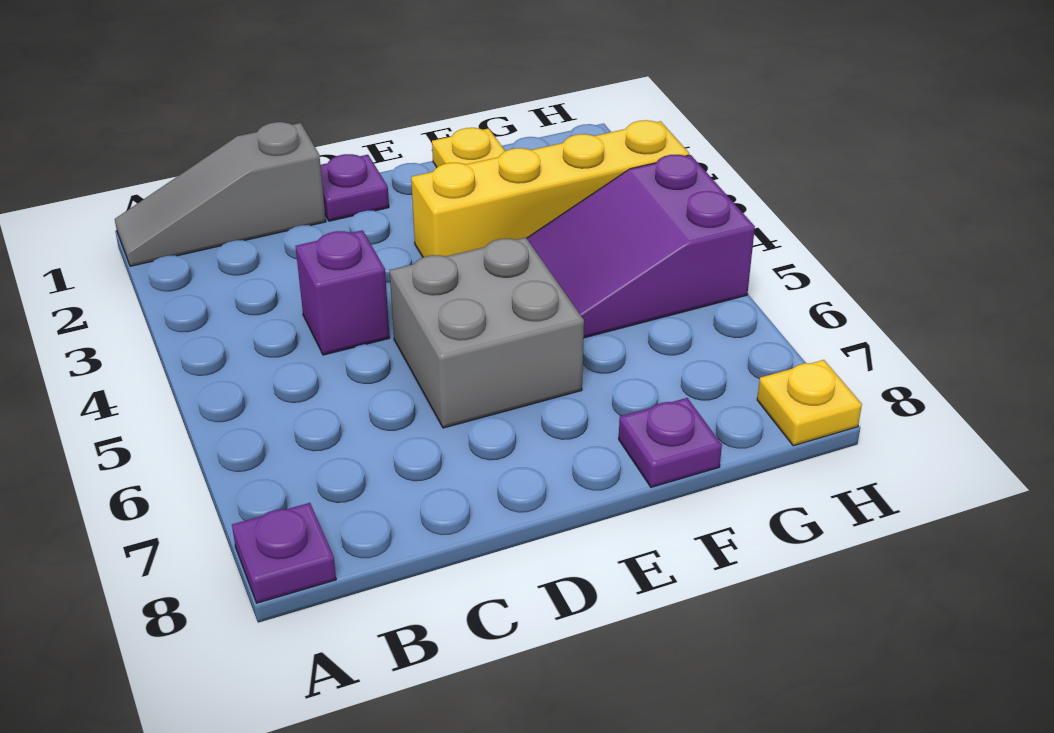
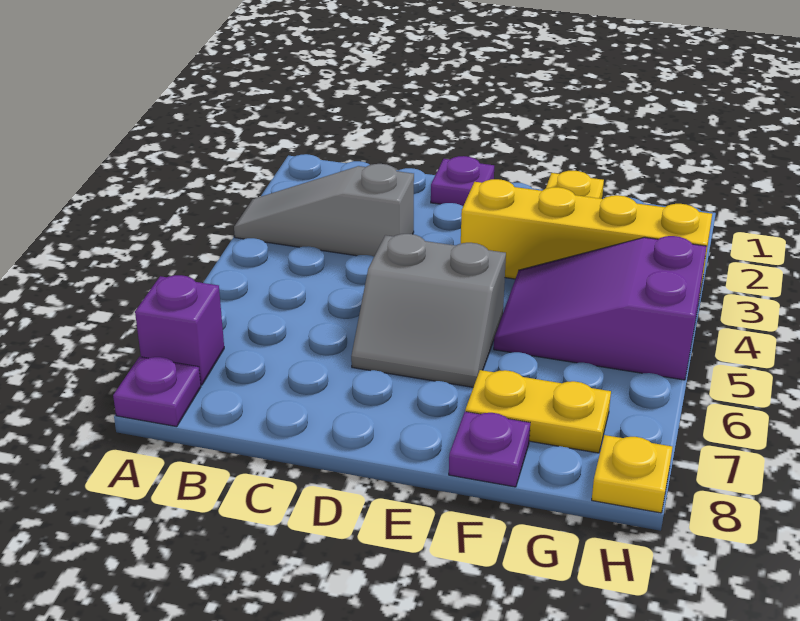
grey 1x3 slope [115,122,326,266] -> grey 1x3 slope moved to [234,164,414,257]
purple 1x1 brick [296,230,390,355] -> purple 1x1 brick moved to [135,275,224,385]
grey 2x2 brick [390,237,584,428] -> grey 2x2 slope [351,234,506,387]
none -> yellow 1x2 plate [465,370,611,453]

